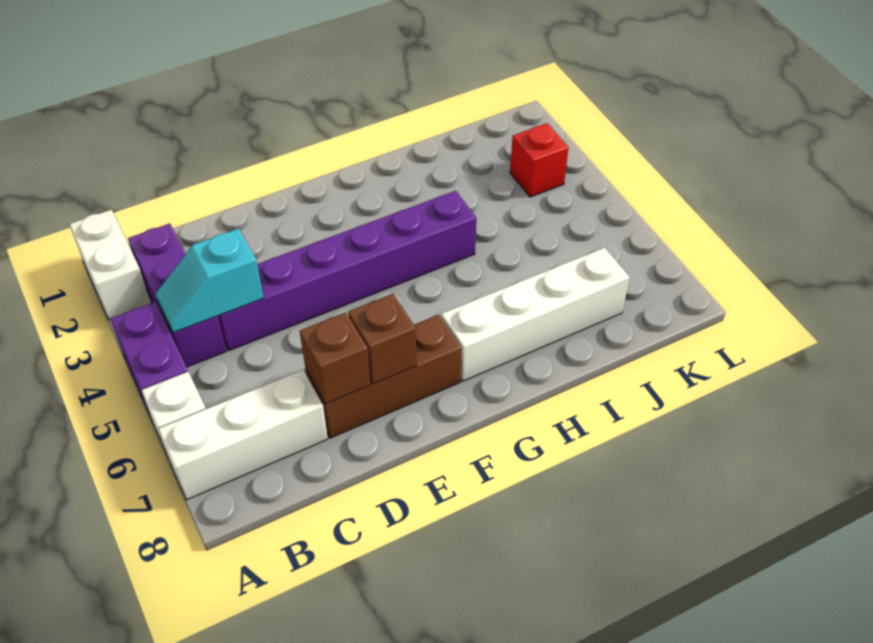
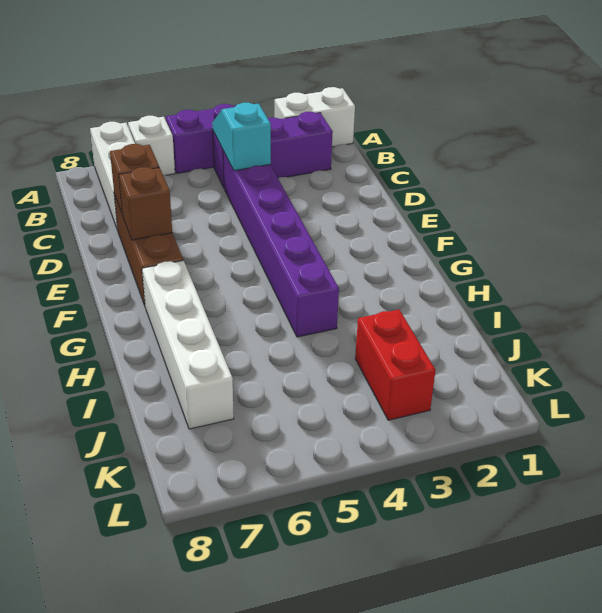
red 1x1 brick [510,123,569,197] -> red 1x2 brick [355,310,435,420]

